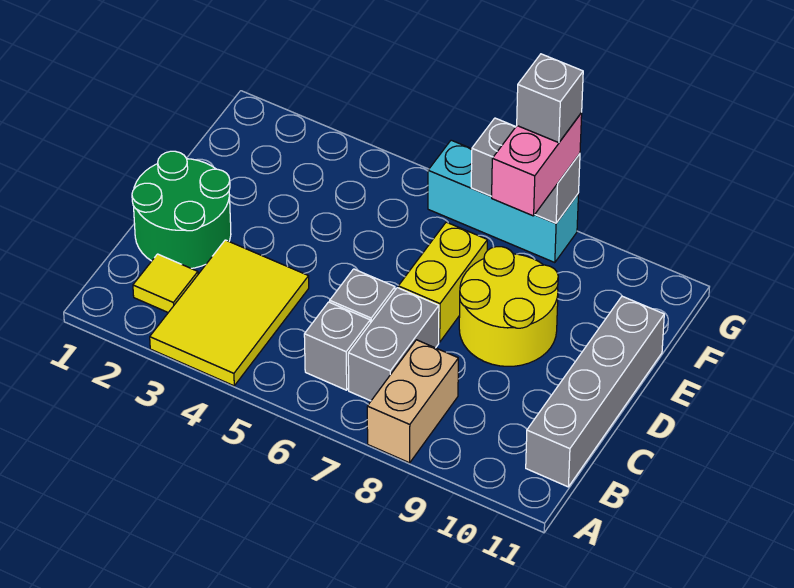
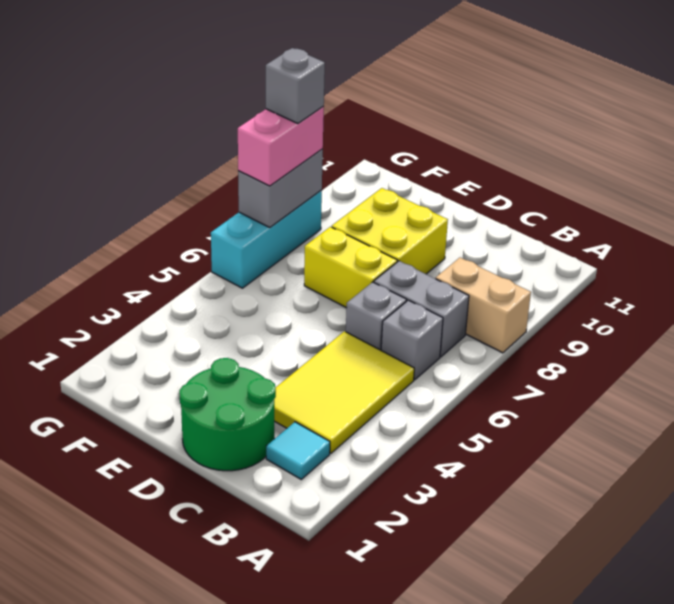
yellow 2x3 tile [150,240,309,386] -> yellow 2x3 tile turned to [274,331,414,453]
yellow 1x1 tile [133,254,198,312] -> cyan 1x1 tile [266,422,330,479]
grey 1x4 brick [526,296,664,487] -> none
yellow 2x2 round brick [459,247,558,366] -> yellow 2x2 brick [332,188,448,274]
pink 1x2 brick [491,113,582,216] -> pink 1x2 brick turned to [238,107,324,186]

